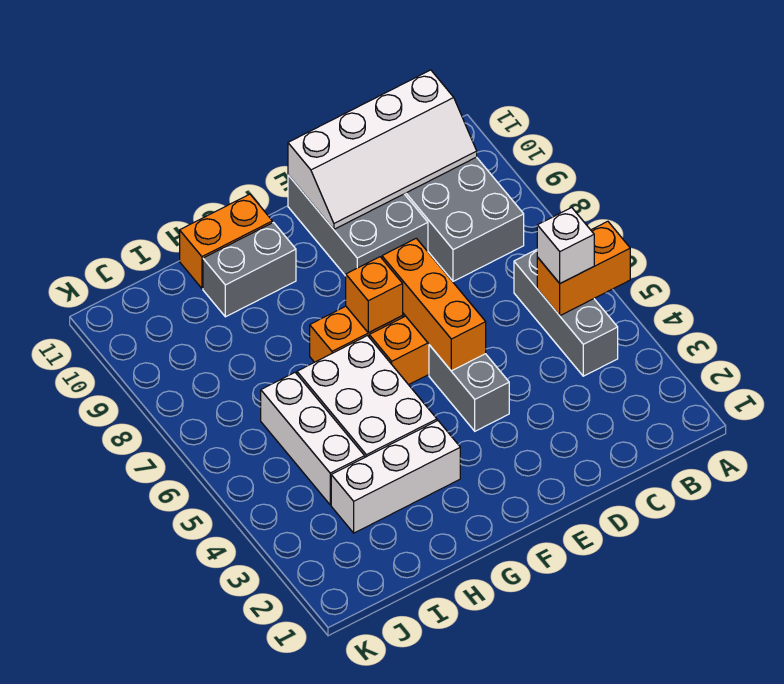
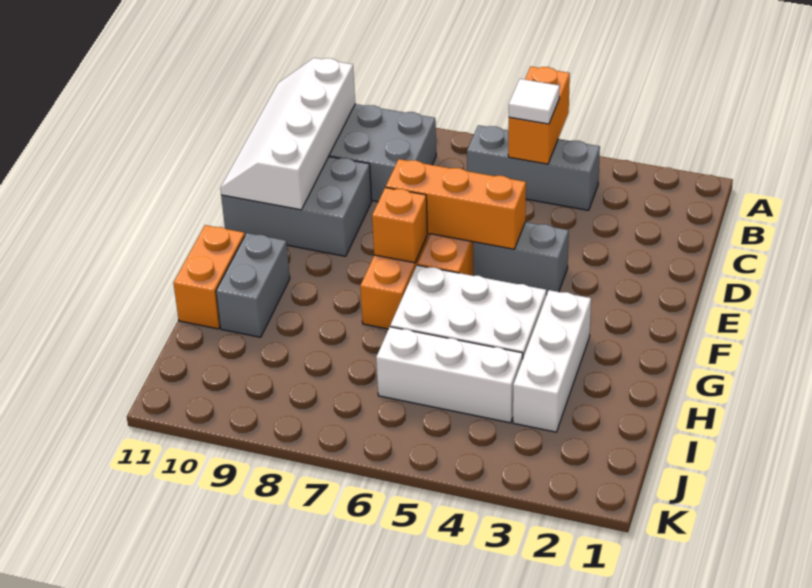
white 1x1 brick [537,208,594,283] -> white 1x1 tile [509,79,560,124]
white 2x4 slope [288,70,477,229] -> white 2x4 slope turned to [220,58,355,210]

